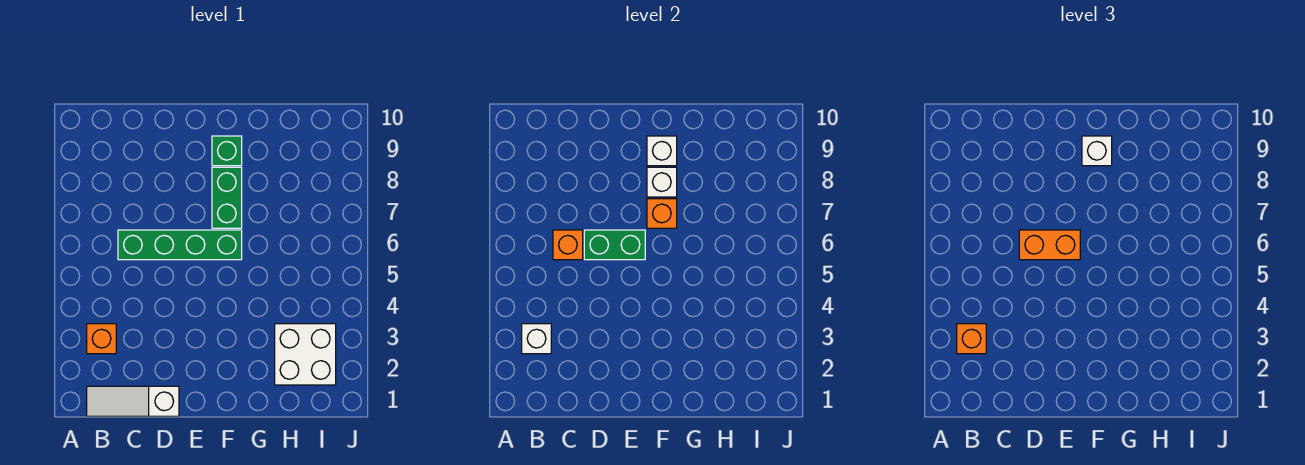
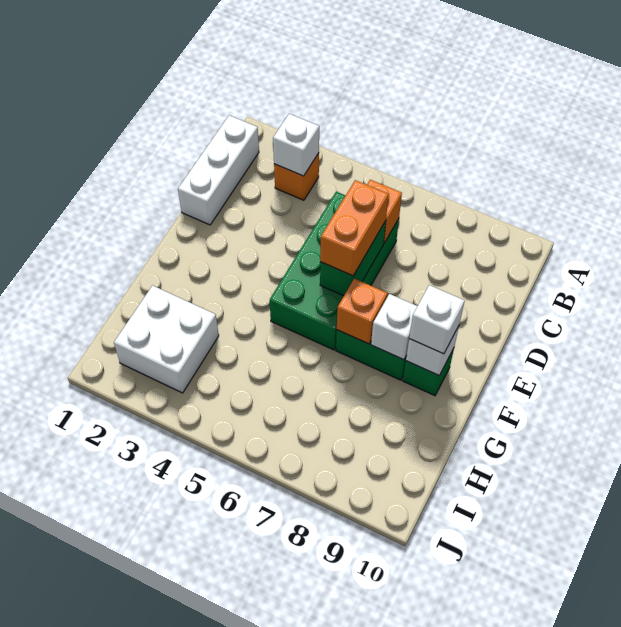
white 1x3 slope [87,386,179,416] -> white 1x3 brick [178,115,259,225]
orange 1x1 brick [957,324,986,354] -> none
green 1x4 brick [118,230,242,260] -> green 2x4 brick [270,192,399,350]

